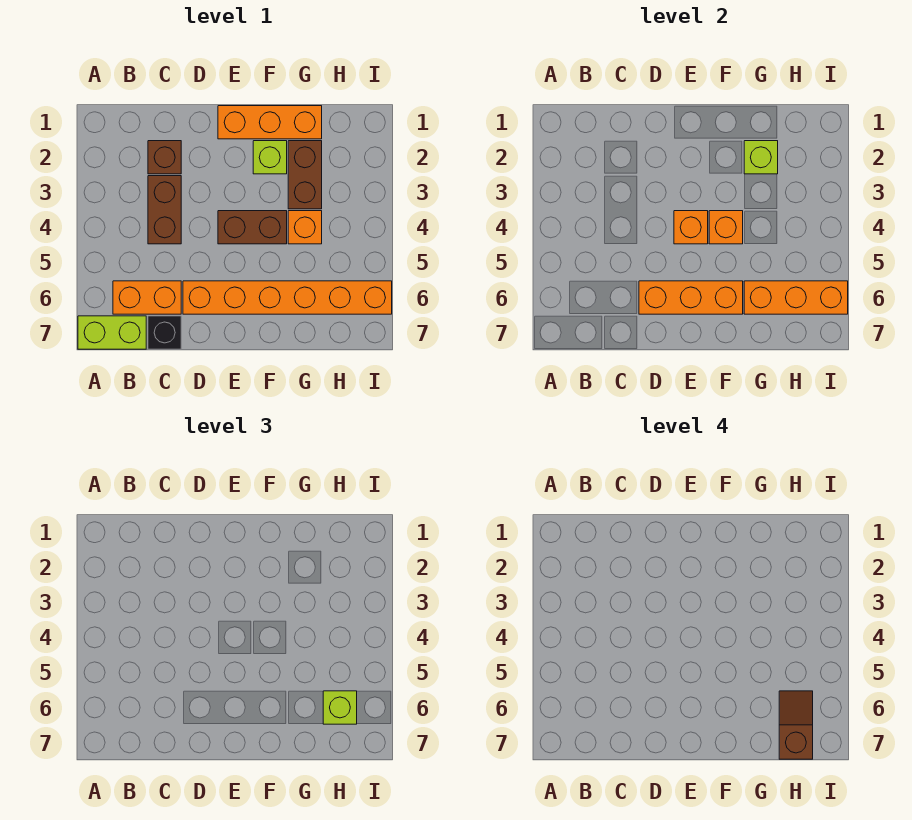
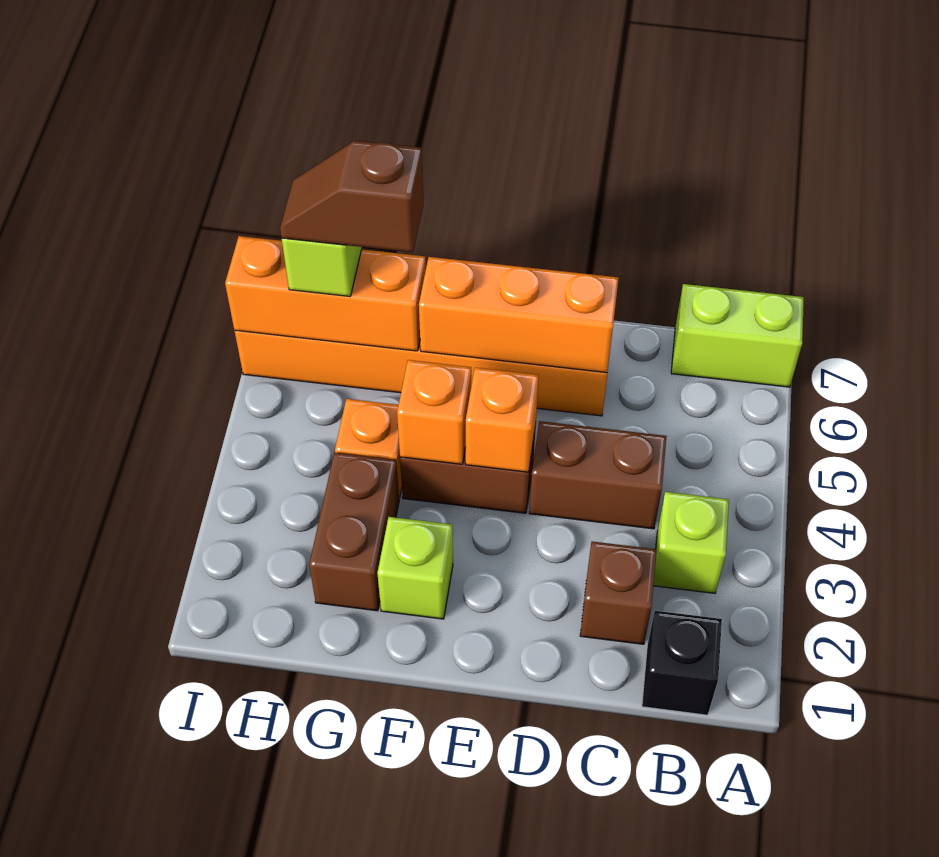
orange 1x2 brick [113,281,181,314] -> none
brown 1x2 brick [148,176,181,244] -> brown 1x2 brick turned to [529,421,667,529]
black 1x1 brick [148,316,181,349] -> black 1x1 brick moved to [642,611,722,715]
orange 1x3 brick [218,106,322,139] -> none
lime 1x1 brick [744,141,778,174] -> lime 1x1 brick moved to [653,492,729,593]
brown 1x2 slope [779,691,813,759] -> brown 1x2 slope turned to [280,141,423,252]

